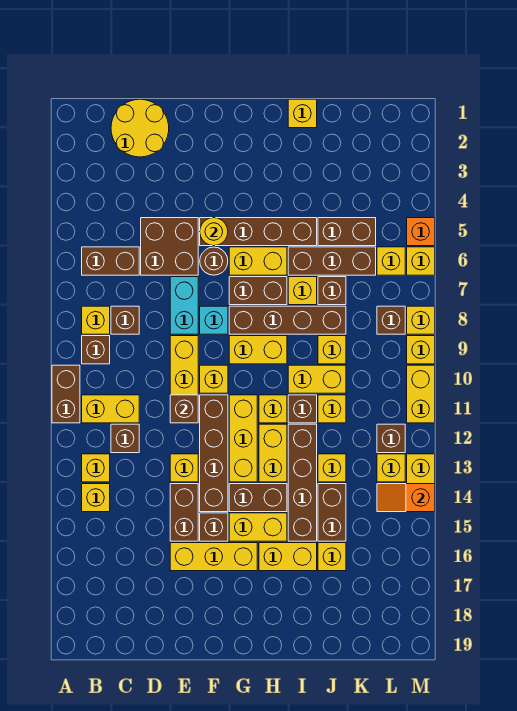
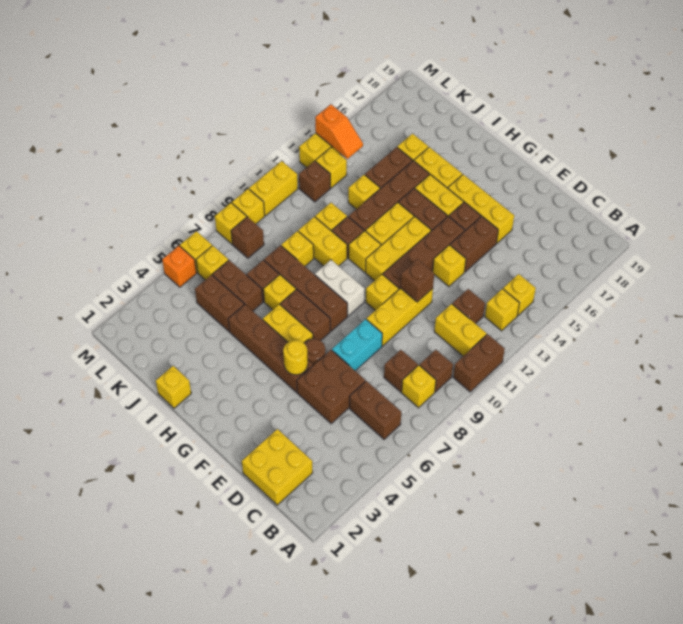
yellow 2x2 round brick [111,99,169,157] -> yellow 2x2 brick [242,429,313,505]
cyan 1x1 brick [200,306,228,334] -> none
yellow 1x2 brick [229,336,287,364] -> white 1x2 brick [315,260,364,316]
brown 1x3 brick [288,247,376,275] -> brown 1x2 brick [213,260,263,311]

